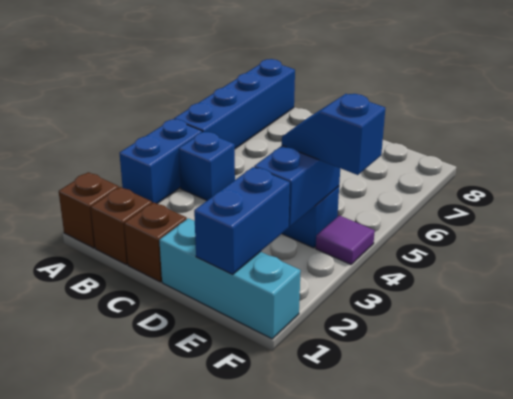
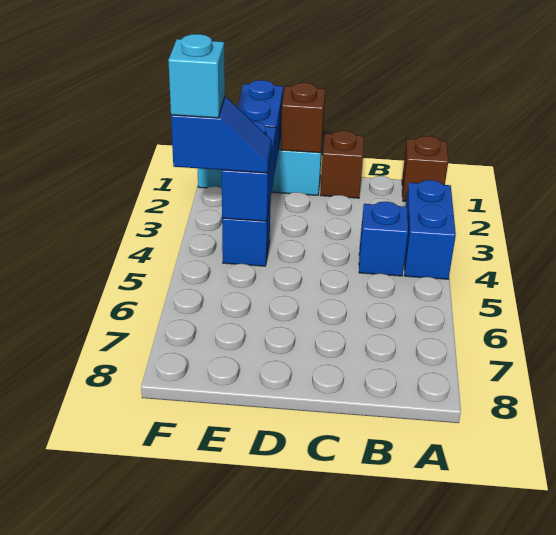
blue 1x4 brick [174,59,295,149] -> none
brown 1x1 brick [91,187,152,265] -> brown 1x1 brick moved to [281,83,325,153]
purple 1x1 tile [316,215,375,264] -> none
none -> cyan 1x1 brick [168,34,225,118]

